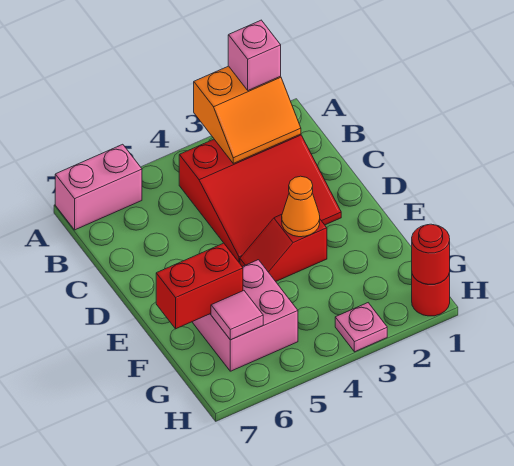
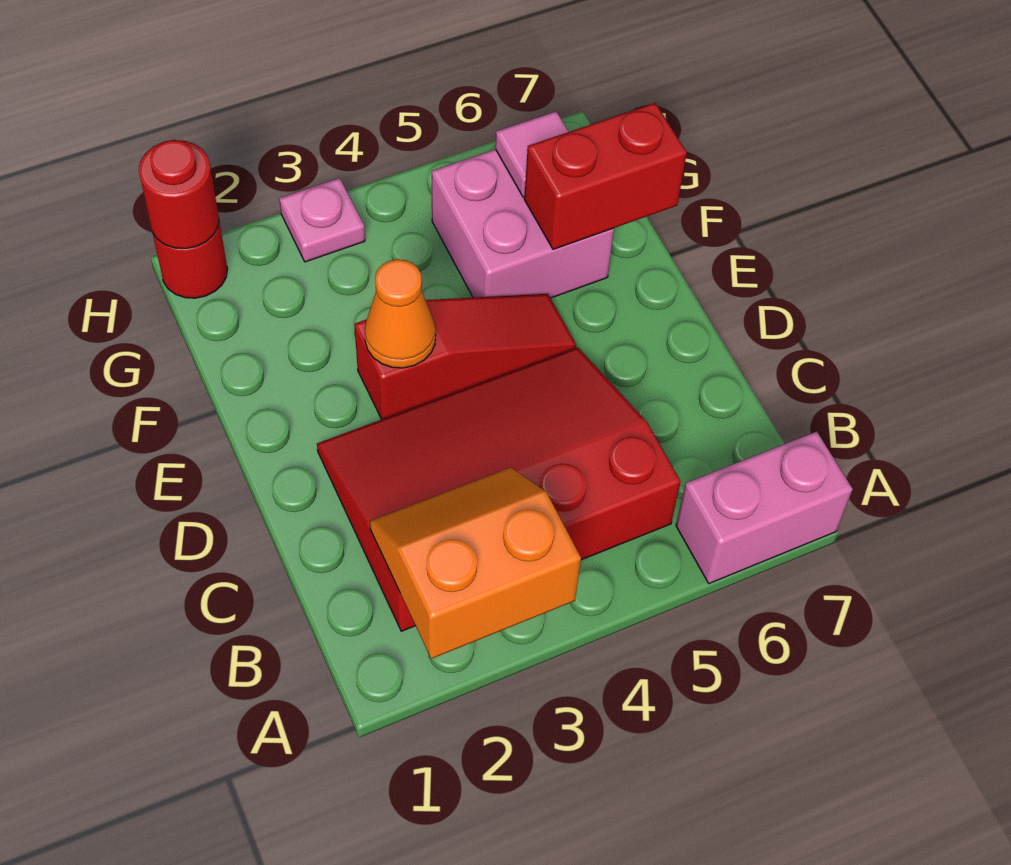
pink 1x1 brick [228,20,281,90] -> none
red 3x3 slope [179,134,341,263] -> red 3x4 slope [317,347,681,631]
red 1x2 slope [240,214,327,281] -> red 1x3 slope [354,294,576,419]

